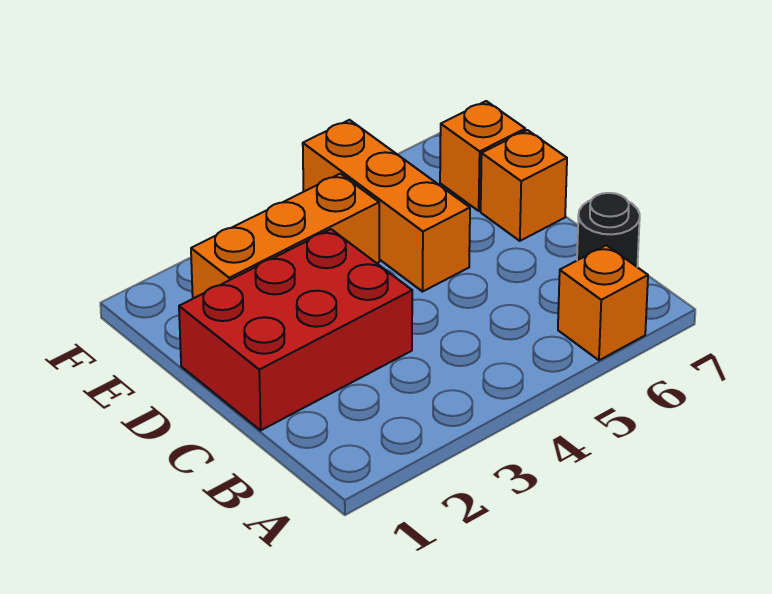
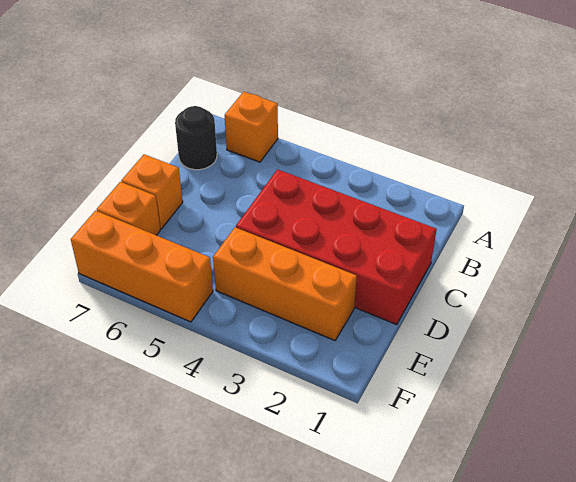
red 2x3 brick [179,229,412,430] -> red 2x4 brick [236,170,437,324]
orange 1x3 brick [303,120,470,292] -> orange 1x3 brick turned to [71,211,213,322]

